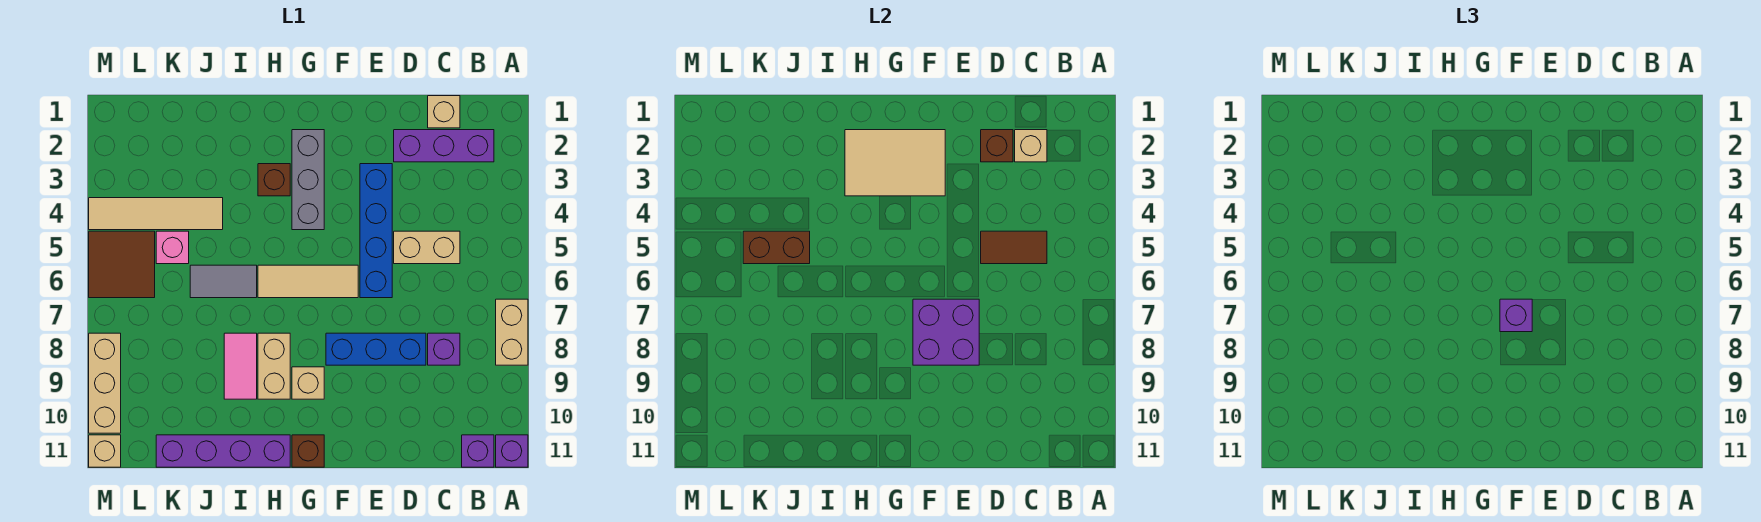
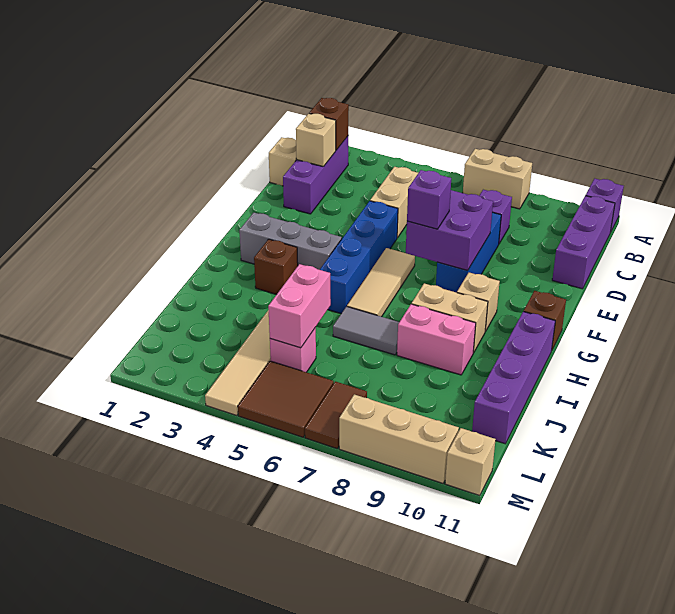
purple 1x1 brick [462,435,494,467] -> purple 1x3 brick [552,196,615,289]
brown 1x2 tile [981,231,1047,264] -> brown 1x2 tile moved to [305,381,367,449]
brown 1x1 brick [981,130,1013,162] -> brown 1x1 brick moved to [309,98,349,150]
blue 1x4 brick [360,164,392,298] -> blue 1x4 brick turned to [320,201,398,313]
tan 2x3 tile [845,130,945,196] -> none
grey 1x2 tile [190,265,257,298] -> grey 1x2 tile turned to [333,307,399,355]
pink 1x2 tile [224,333,257,399] -> pink 1x2 brick [397,304,476,375]
brown 1x2 brick [743,231,810,264] -> pink 1x2 brick [268,264,331,348]

